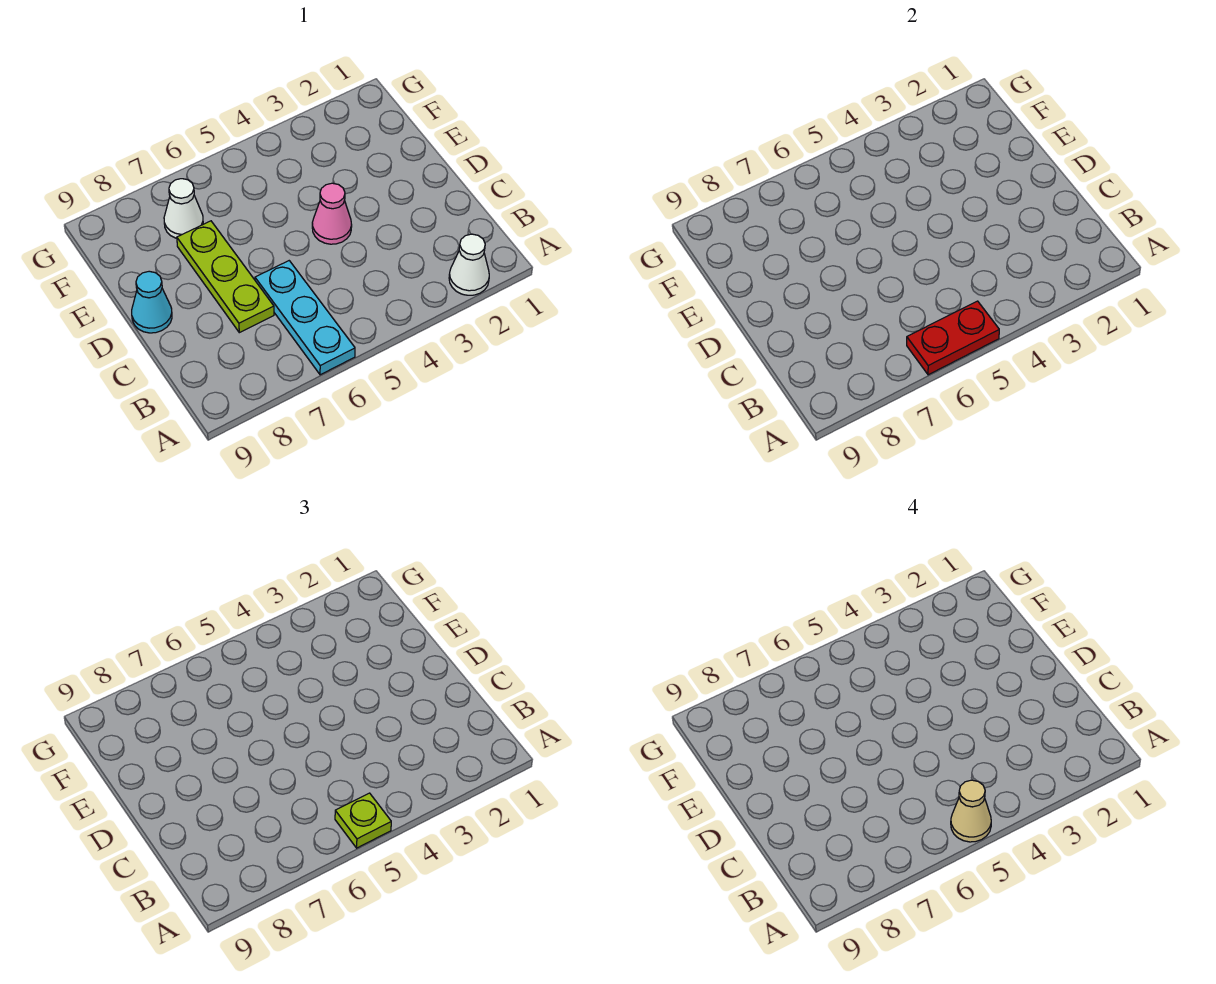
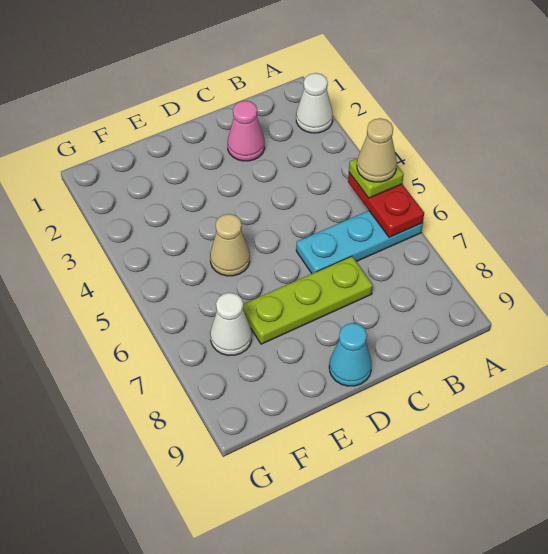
pink 1x1 cone [312,183,352,244] -> pink 1x1 cone moved to [228,101,265,161]
none -> tan 1x1 cone [210,214,250,276]

